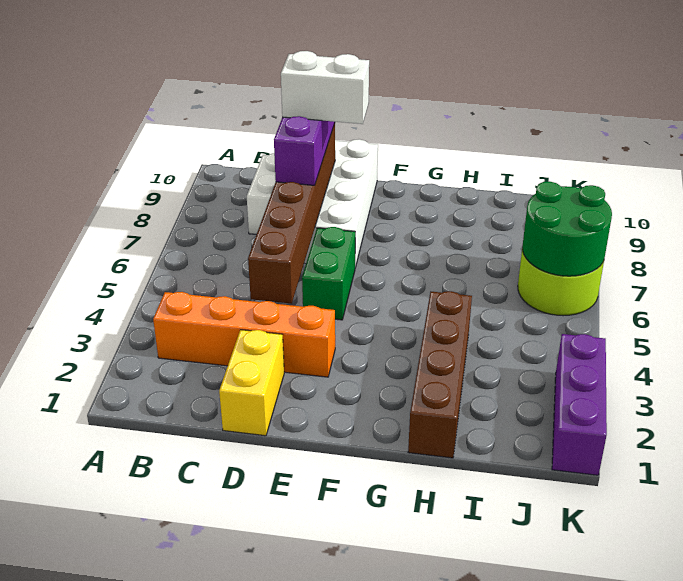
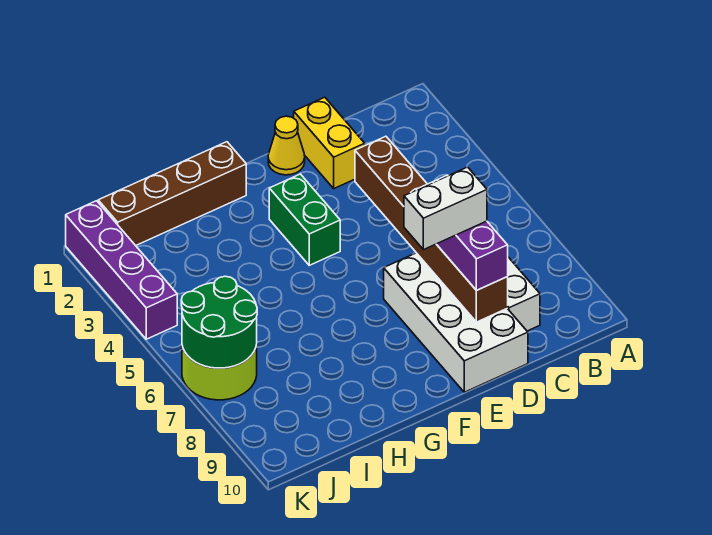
orange 1x4 brick [153,292,335,377] -> none
none -> yellow 1x1 cone [268,116,305,175]
green 1x2 brick [302,227,355,320] -> green 1x2 brick moved to [269,174,340,265]
brown 1x4 brick [408,291,472,458] -> brown 1x4 brick turned to [98,142,246,246]
purple 1x3 brick [552,334,607,475] -> purple 1x4 brick [66,201,177,339]

